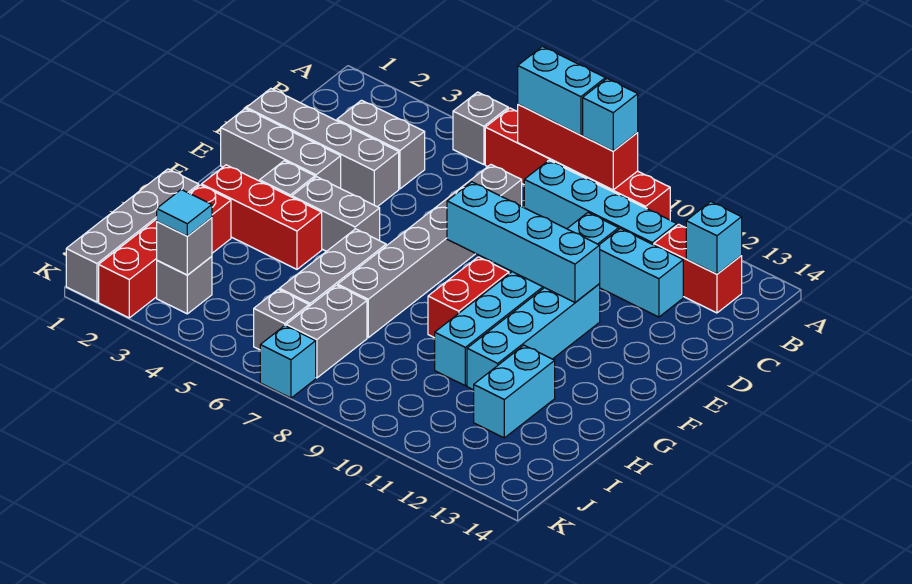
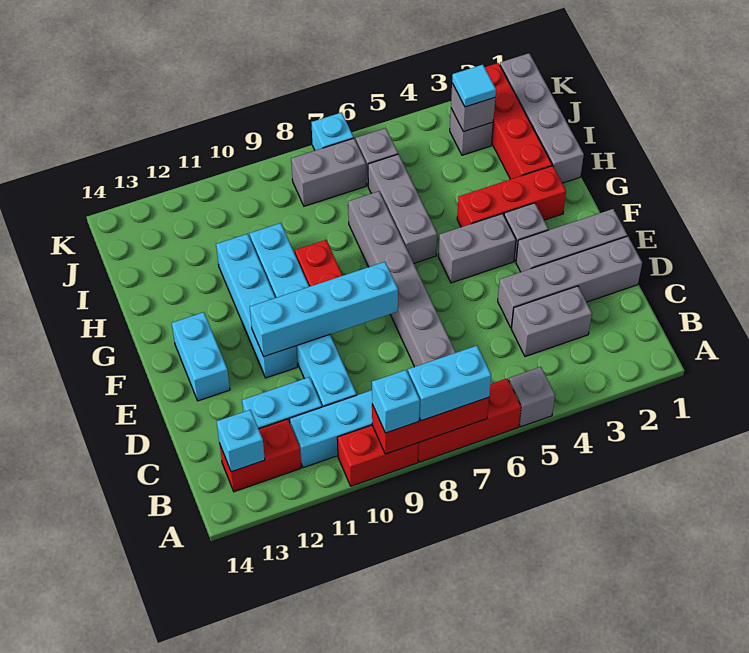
cyan 1x2 brick [474,345,555,438] -> cyan 1x2 brick moved to [172,312,230,401]
grey 1x2 brick [286,285,367,378] -> grey 1x2 brick turned to [291,138,366,206]

